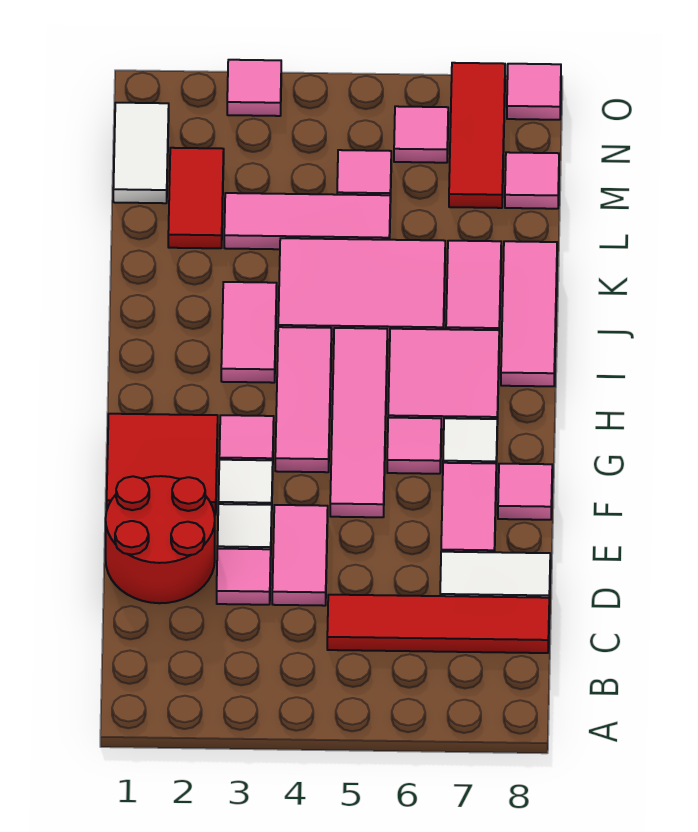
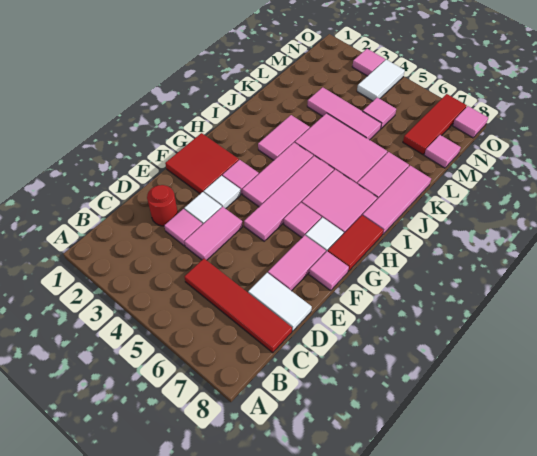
red 2x2 round brick [106,476,215,603] -> red 1x1 round brick [147,185,178,226]
red 1x2 tile [168,148,224,248] -> red 1x2 tile moved to [328,215,383,271]
white 1x2 tile [113,103,169,203] -> white 1x2 tile moved to [357,60,405,101]
pink 1x1 tile [394,106,448,163] -> none

